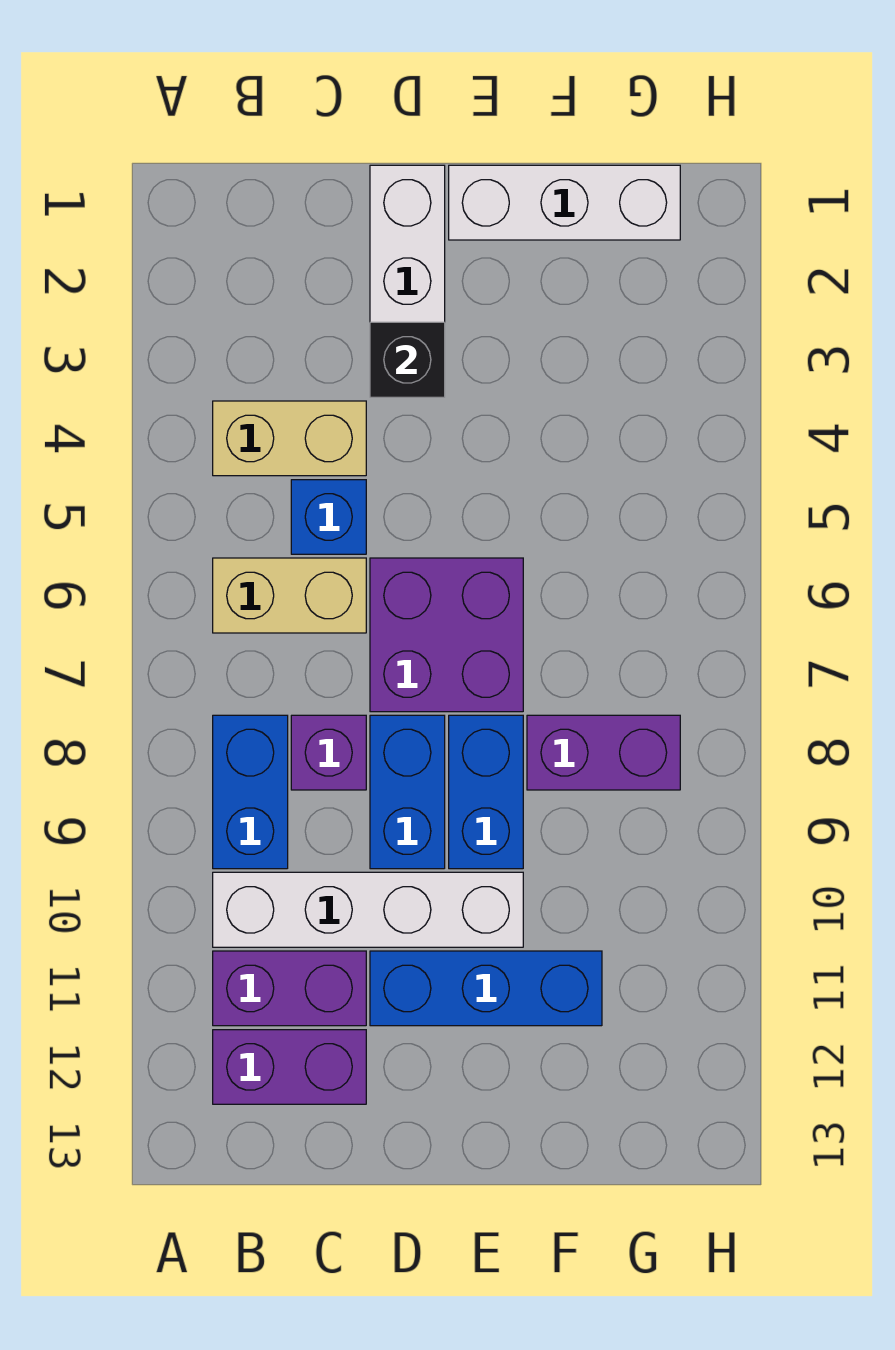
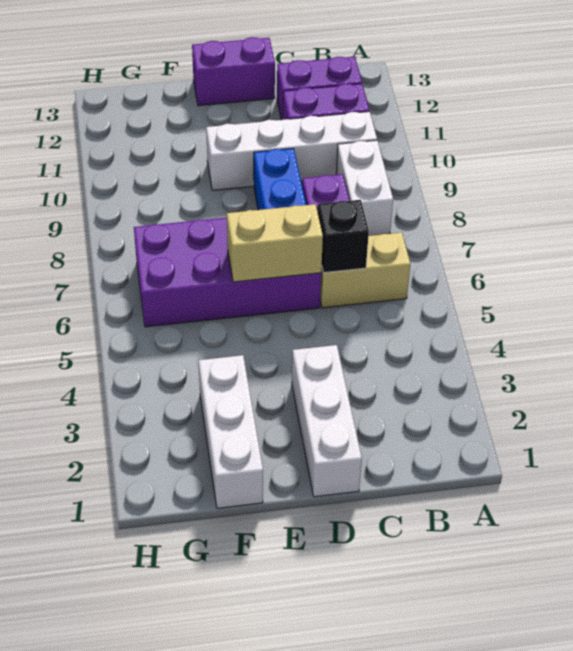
tan 1x2 brick [213,401,366,476] -> tan 1x2 brick moved to [227,204,323,282]
blue 1x2 brick [213,715,288,869] -> white 1x2 brick [336,140,393,236]
blue 1x1 brick [291,480,366,554] -> none
black 1x1 brick [370,322,445,397] -> black 1x1 brick moved to [318,200,369,273]
purple 2x2 brick [370,558,523,712] -> purple 2x4 brick [134,218,321,327]
blue 1x3 brick [370,951,602,1026] -> none
white 1x3 brick [449,165,680,240] -> white 1x3 brick turned to [198,355,263,508]
blue 1x2 brick [449,715,523,869] -> none
purple 1x2 brick [527,715,680,790] -> purple 1x2 brick moved to [192,37,275,106]

